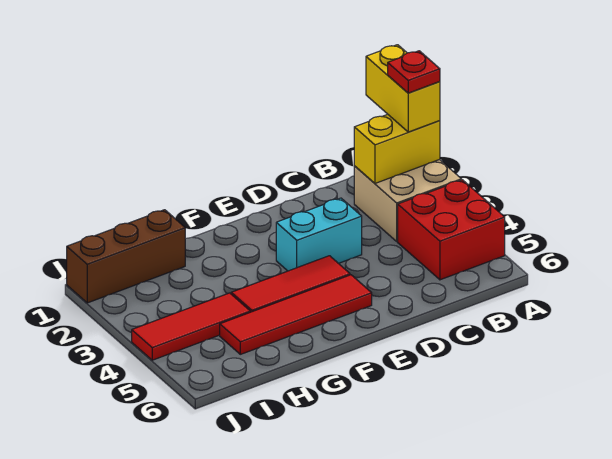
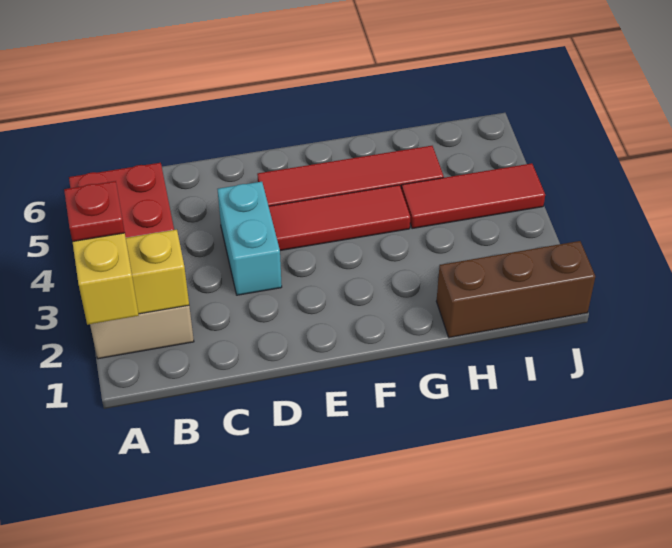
cyan 1x2 brick [276,198,362,271] -> cyan 1x2 brick turned to [218,182,282,295]

